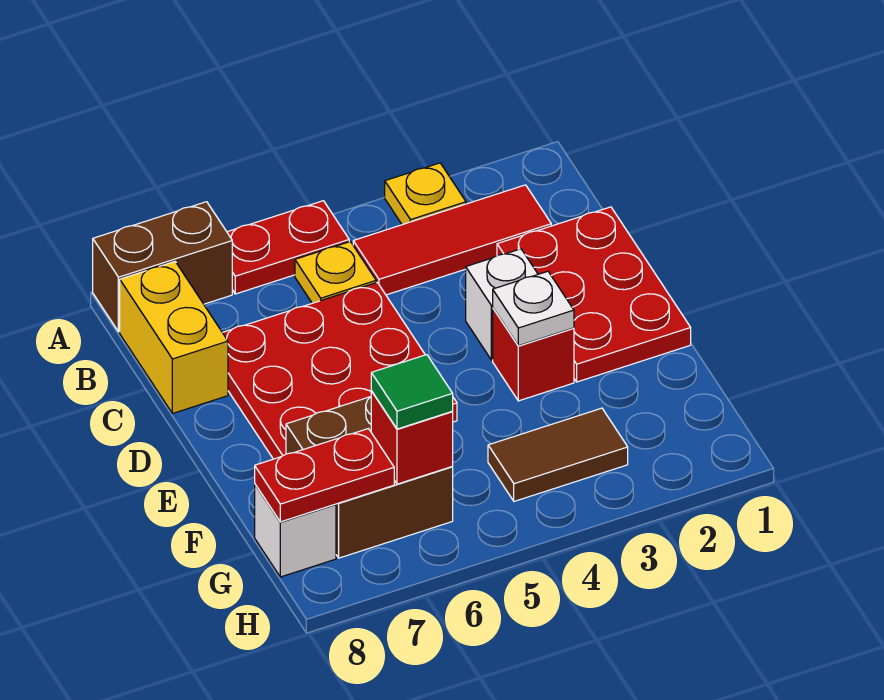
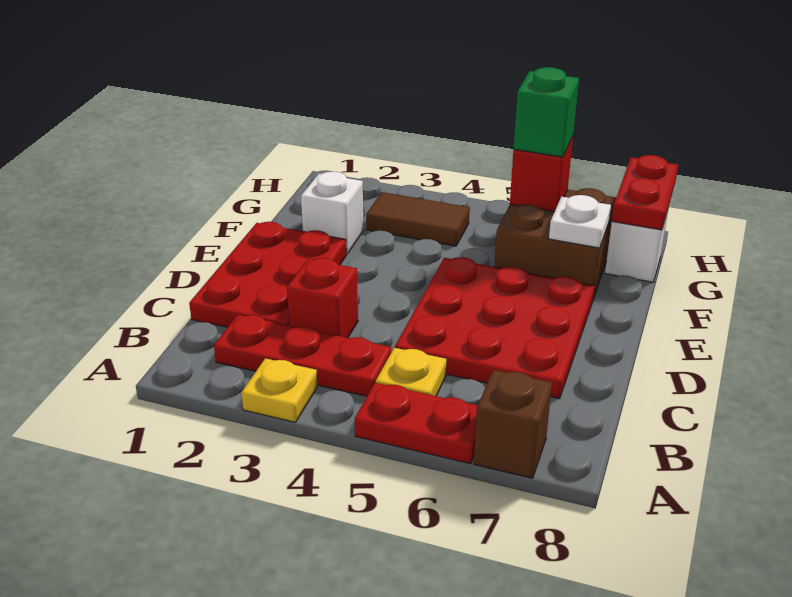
brown 1x2 brick [93,202,232,332] -> brown 1x1 brick [474,370,552,478]
red 1x3 tile [353,185,551,295] -> red 1x3 plate [214,315,391,396]
yellow 1x2 brick [120,262,228,414] -> none
white 1x1 brick [466,249,538,360] -> white 1x1 brick moved to [301,172,364,254]
red 1x1 brick [493,309,574,401] -> red 1x1 brick moved to [287,258,358,338]
white 1x1 plate [493,271,574,346] -> white 1x1 plate moved to [549,195,611,248]
green 1x1 tile [371,355,453,429] -> green 1x1 brick [514,67,579,157]
red 1x2 plate [255,429,394,522] -> red 1x2 plate turned to [612,155,678,230]

